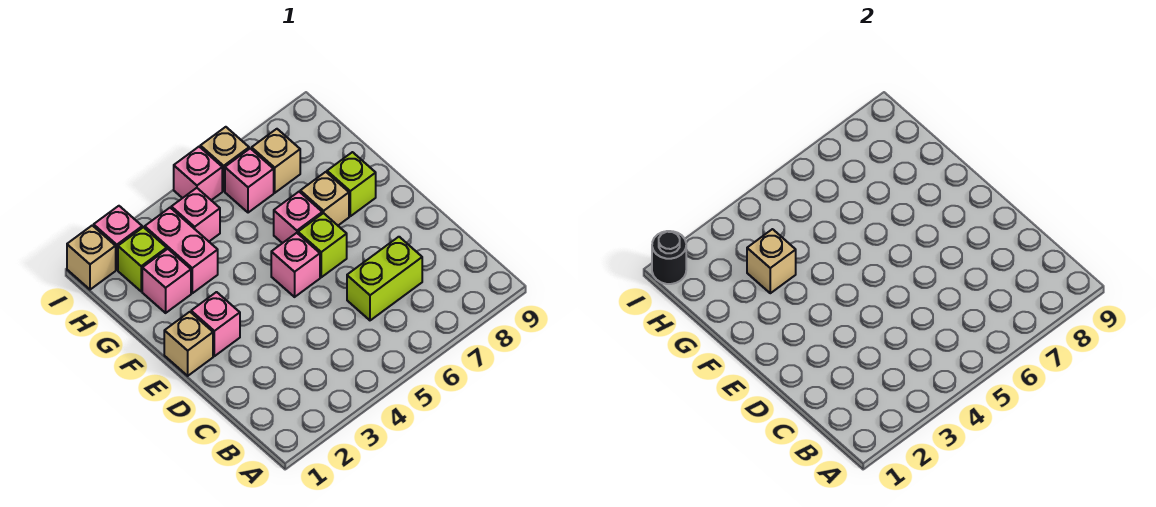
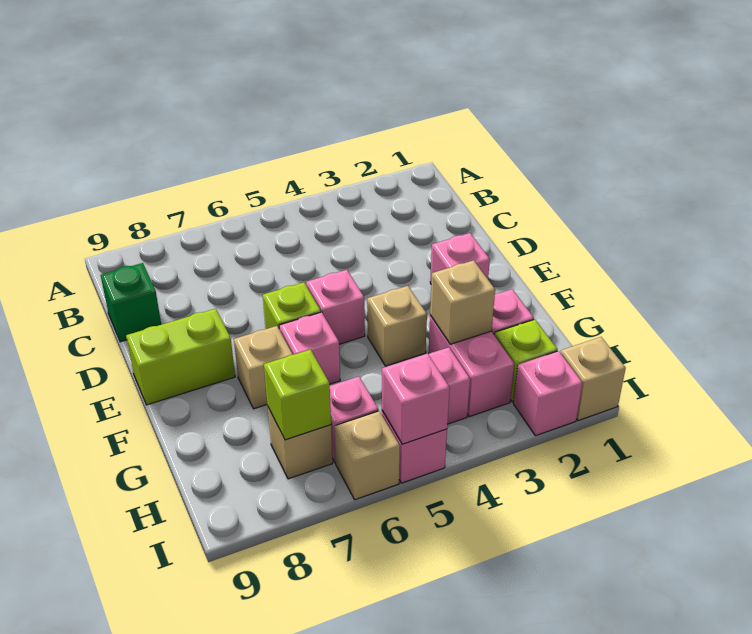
lime 1x2 brick [347,237,422,320] -> lime 1x2 brick moved to [126,309,235,405]
none -> green 1x1 brick [101,263,161,342]
tan 1x1 brick [164,312,213,376] -> tan 1x1 brick moved to [367,286,427,366]
lime 1x1 brick [327,152,376,216] -> lime 1x1 brick moved to [264,350,331,440]
black 1x1 round brick [652,231,686,284] -> none
none -> pink 1x1 brick [382,354,450,444]

